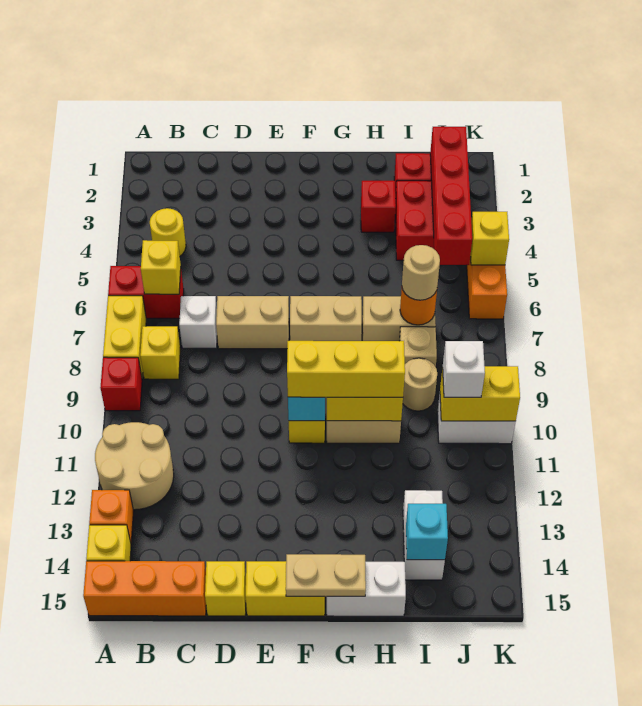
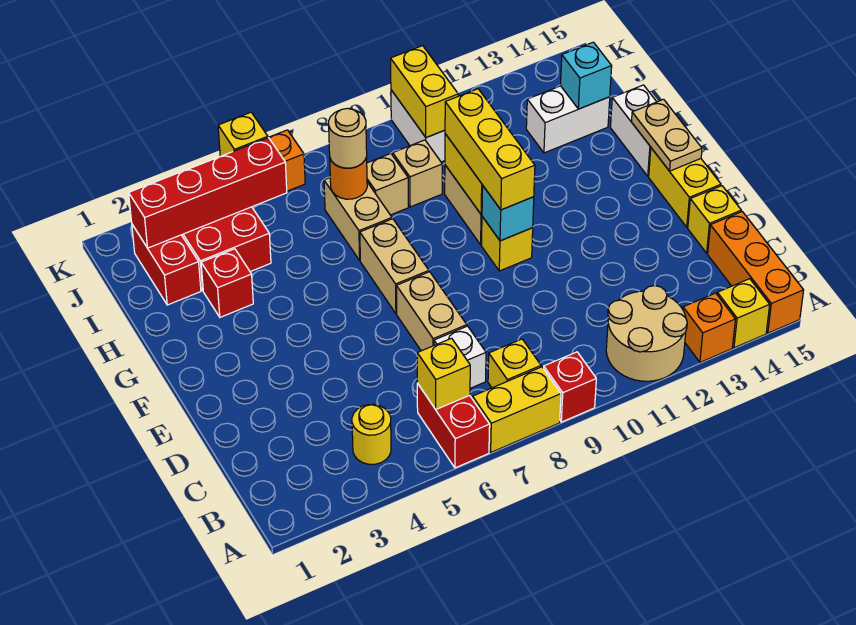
tan 1x1 round brick [403,358,437,411] -> tan 1x1 brick [393,140,442,207]
white 1x1 brick [443,341,485,397] -> none

